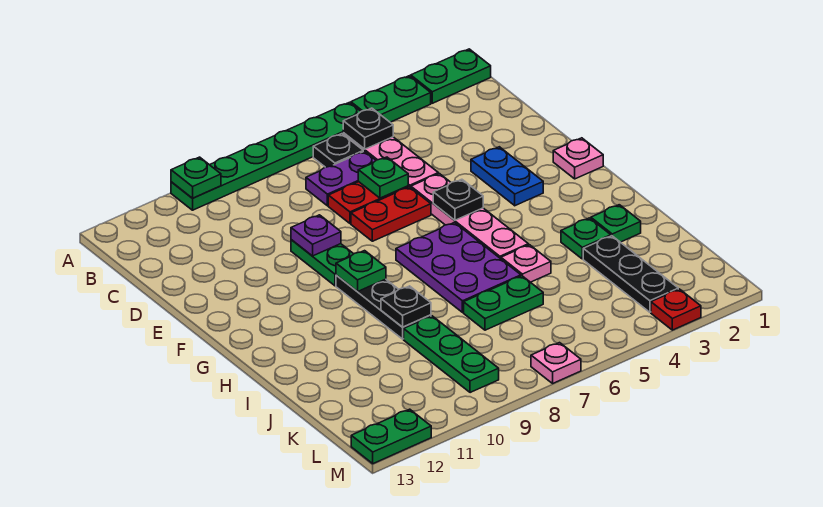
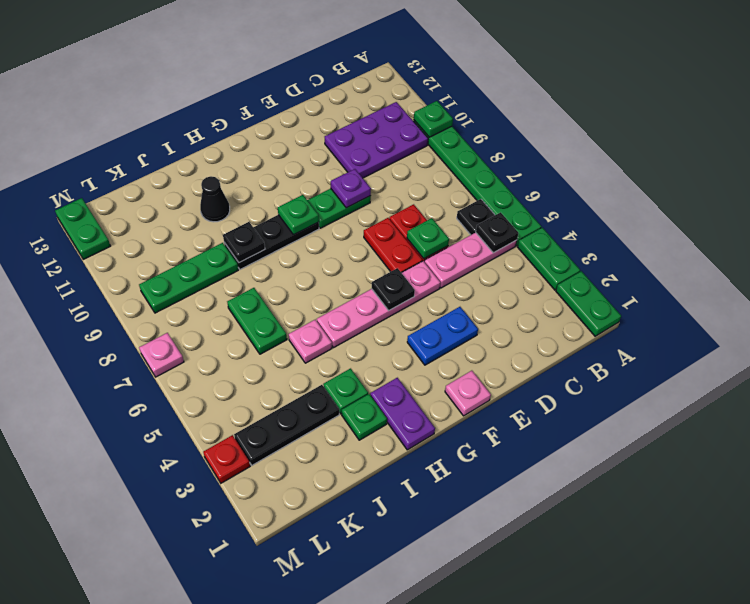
purple 1x2 plate [306,151,376,206] -> purple 1x2 plate moved to [370,378,435,450]
purple 2x3 plate [396,223,521,312] -> purple 2x3 plate moved to [325,102,428,178]
none -> black 1x1 cone [200,176,230,222]

